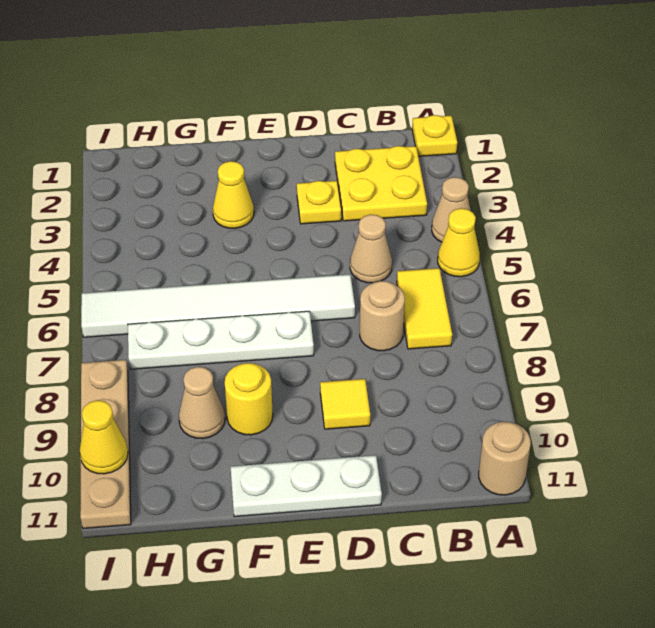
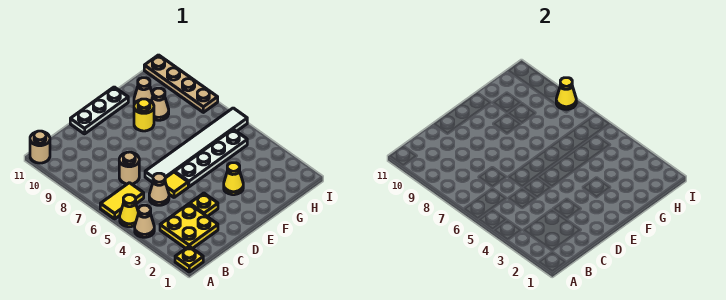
yellow 1x2 tile [397,268,452,349] -> yellow 1x2 tile turned to [100,183,144,219]
yellow 1x1 tile [320,379,370,429] -> yellow 1x1 tile moved to [165,172,188,197]
white 1x4 plate [128,311,314,369] -> white 1x4 plate moved to [175,129,247,187]
none -> tan 1x1 cone [134,78,153,104]
yellow 1x1 cone [80,400,128,474] -> yellow 1x1 cone moved to [556,78,576,109]

